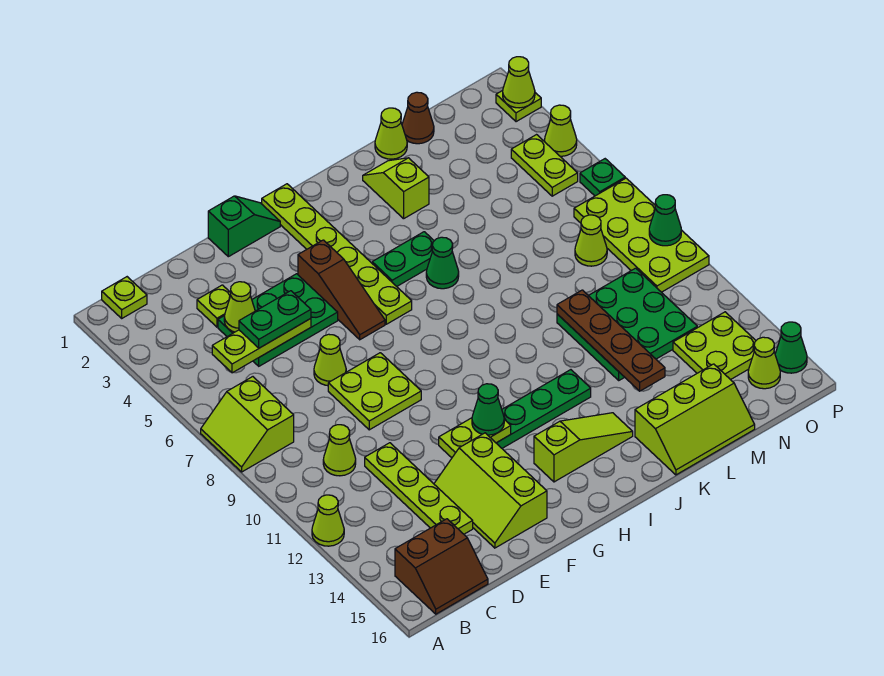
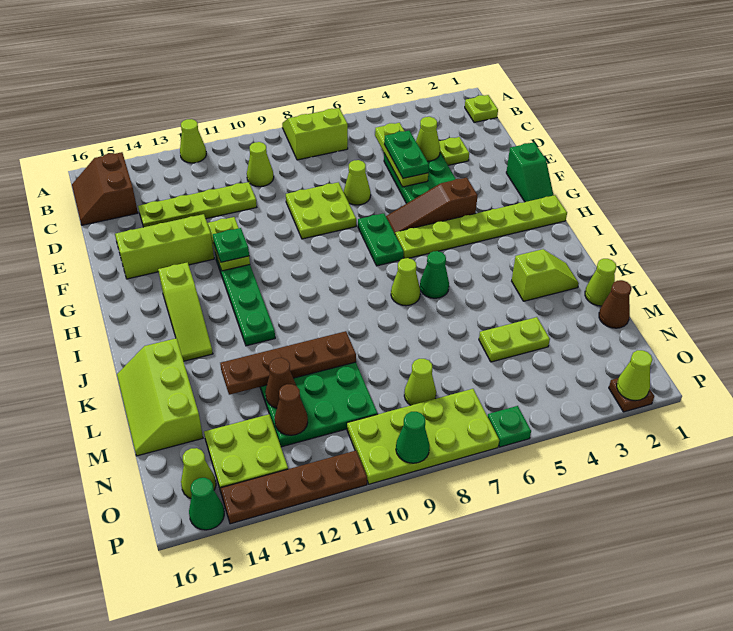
green 1x1 cone [472,384,504,435] -> green 1x1 plate [213,228,249,262]
green 1x2 plate [372,232,434,286] -> green 1x2 plate moved to [358,213,404,266]
none -> brown 1x1 cone [265,358,296,408]
none -> brown 1x1 cone [275,384,308,435]
lime 1x2 plate [511,135,578,196] -> lime 1x2 plate moved to [479,317,550,362]
lime 1x1 plate [496,91,541,122] -> brown 1x1 plate [609,378,654,412]
lime 1x1 cone [544,105,577,156] -> lime 1x1 cone moved to [391,258,420,306]
none -> brown 1x4 plate [220,451,367,524]

